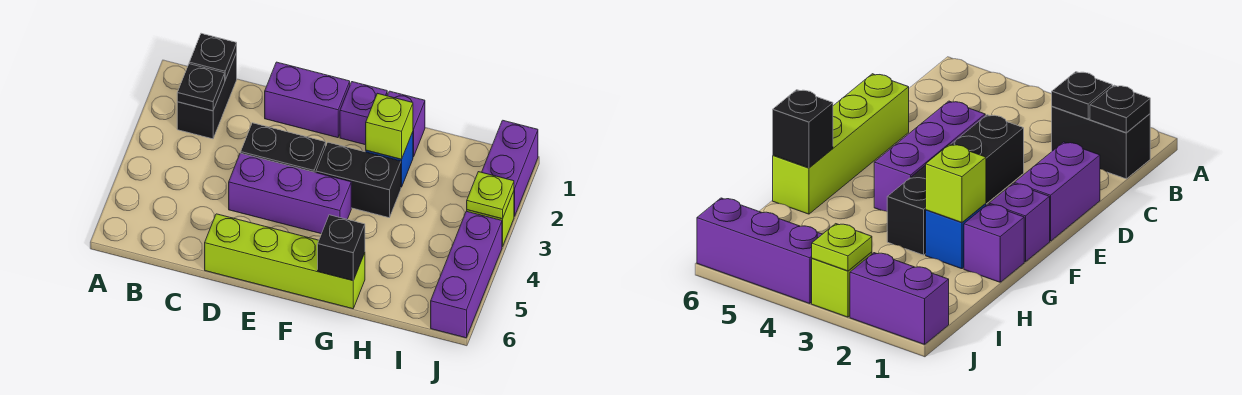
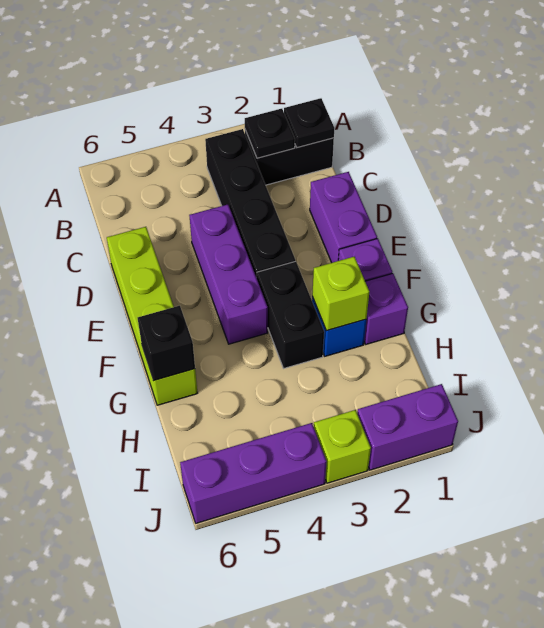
black 1x2 brick [241,123,326,173] -> black 1x4 brick [205,129,295,278]
lime 1x1 plate [467,172,514,219] -> none

